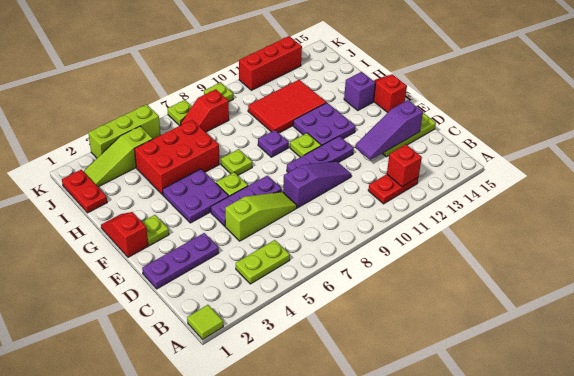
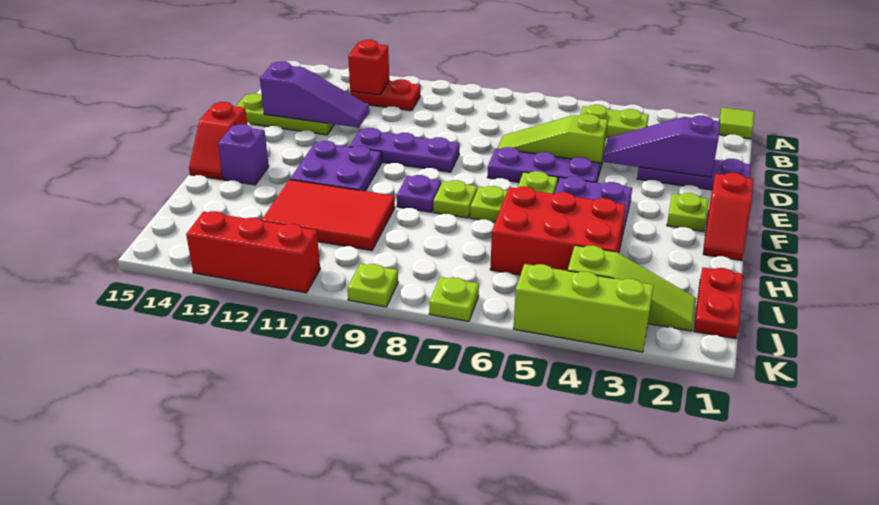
purple 1x3 slope [283,161,351,208] -> purple 1x3 slope moved to [602,116,720,177]
lime 1x1 plate [290,133,321,157] -> lime 1x1 plate moved to [433,180,477,218]
red 1x2 slope [181,89,229,132] -> none

